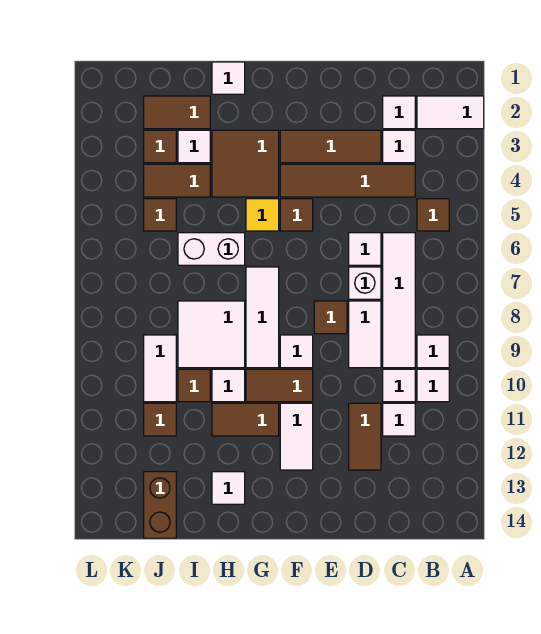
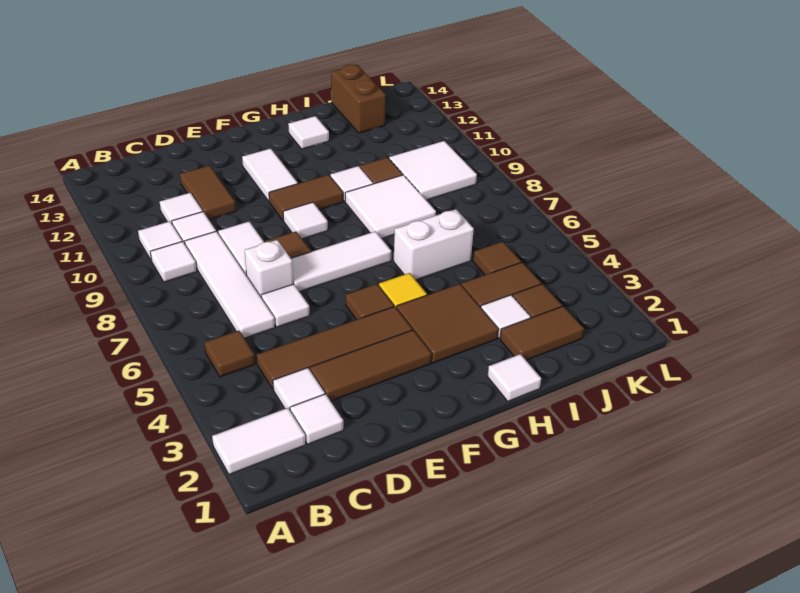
white 1x3 tile [246,267,279,368] -> white 1x3 tile turned to [291,231,392,292]
brown 1x2 tile [212,403,279,436] -> none
white 1x2 tile [144,335,176,402] -> white 2x2 tile [389,141,477,200]
brown 1x1 tile [144,403,176,436] -> none

